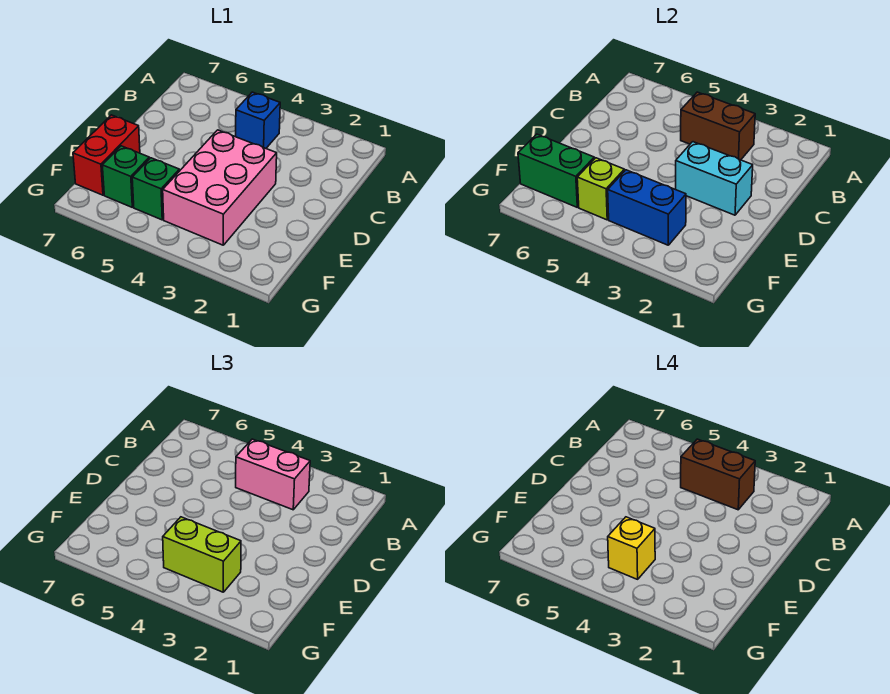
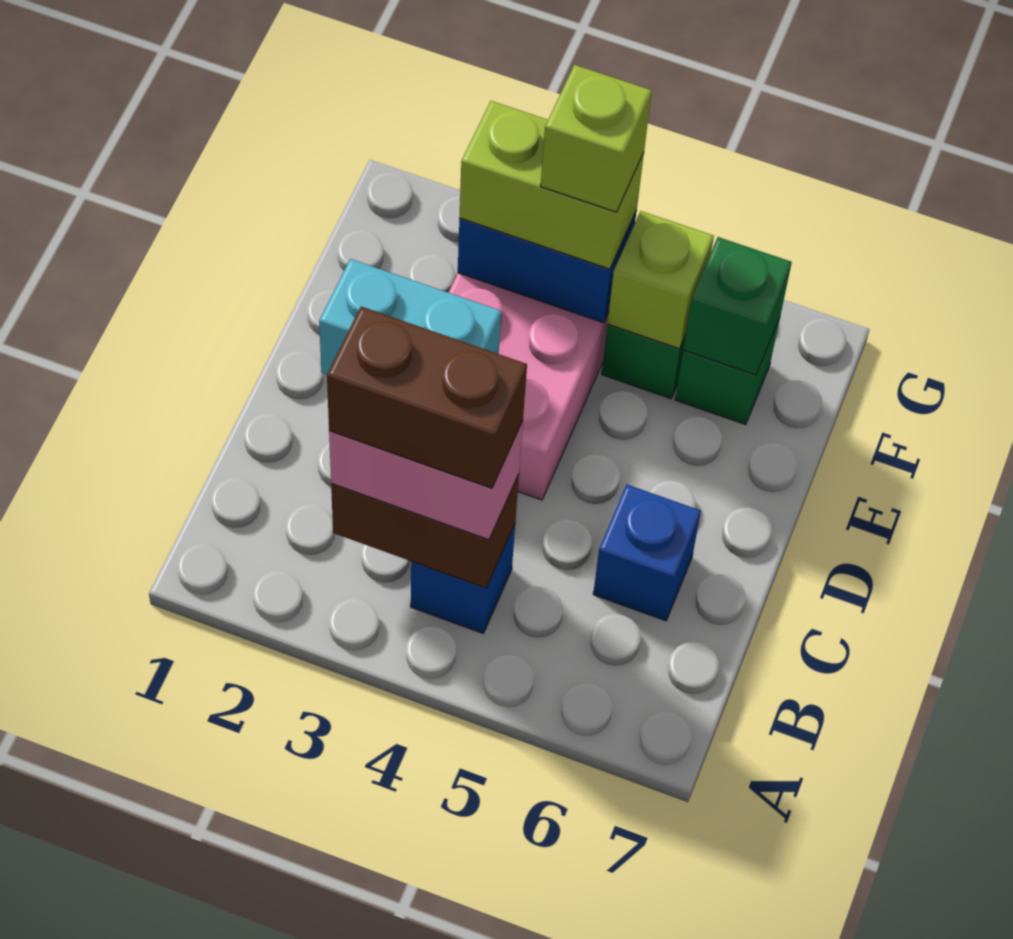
none -> blue 1x1 brick [593,485,701,621]
red 1x2 brick [73,115,140,195] -> none
yellow 1x1 brick [608,517,655,579] -> lime 1x1 brick [541,65,652,212]
green 1x2 brick [518,134,594,207] -> green 1x1 brick [683,237,792,375]

